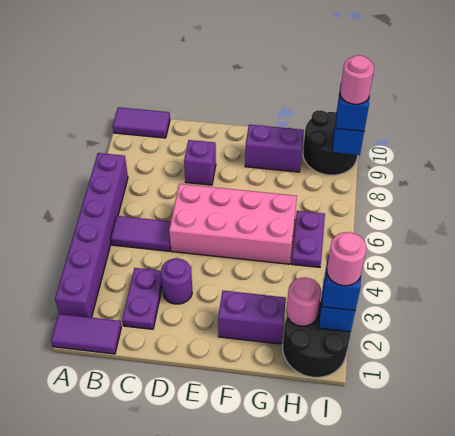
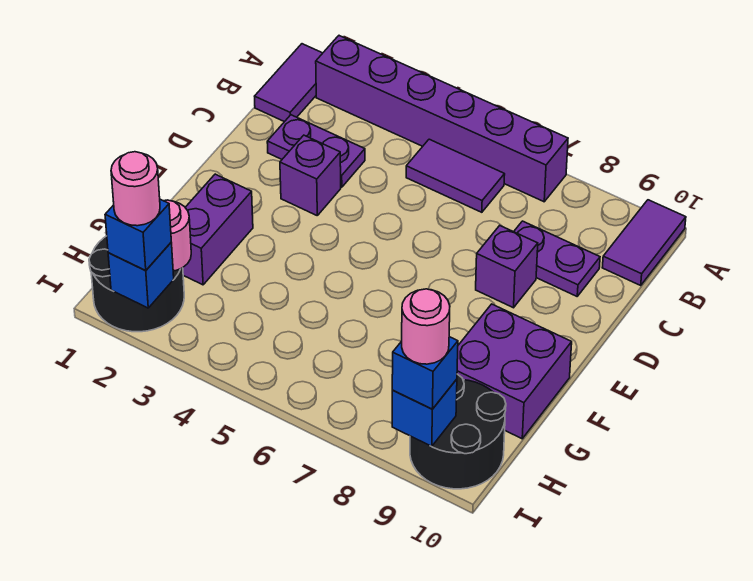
purple 1x2 tile [111,216,171,251] -> purple 1x2 tile turned to [406,139,505,212]
purple 1x1 round brick [161,258,192,304] -> purple 1x1 brick [280,135,341,215]
pink 2x4 brick [169,184,297,264] -> none
purple 1x2 brick [245,125,304,172] -> purple 2x2 brick [457,304,572,439]
purple 1x2 plate [291,211,325,267] -> purple 1x2 plate moved to [514,221,600,296]

